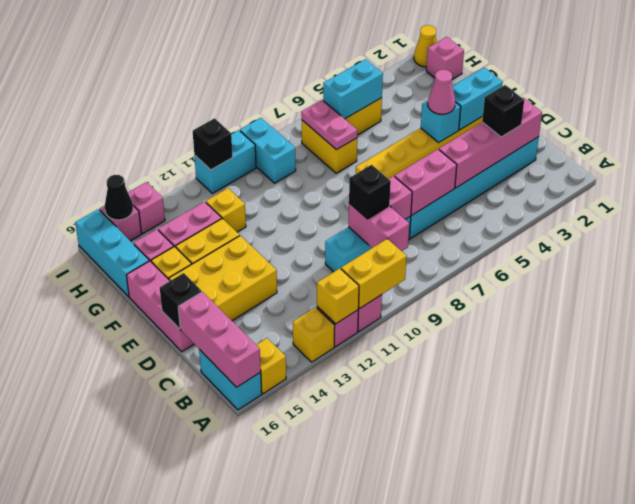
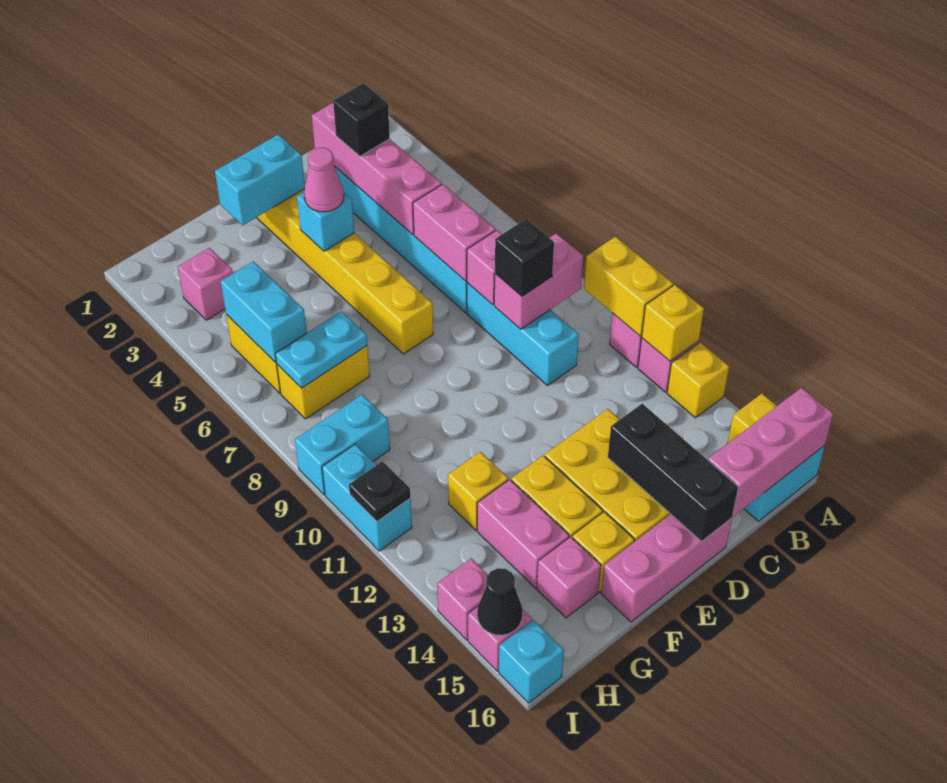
black 1x1 brick [160,273,202,329] -> black 1x3 brick [608,404,738,541]
cyan 1x2 brick [453,67,503,130] -> cyan 1x2 brick turned to [215,134,305,225]
pink 1x2 plate [301,100,358,150] -> cyan 1x2 plate [275,311,367,388]
cyan 1x3 brick [75,209,149,297] -> cyan 1x1 brick [499,620,564,703]
pink 1x1 brick [426,37,464,79] -> pink 1x1 brick moved to [178,248,233,320]
yellow 1x1 cone [414,25,437,67] -> none
black 1x1 brick [193,118,233,170] -> black 1x1 plate [349,462,410,521]

